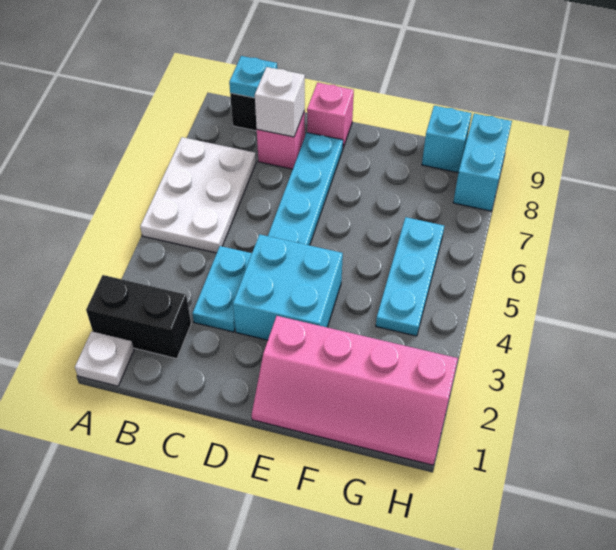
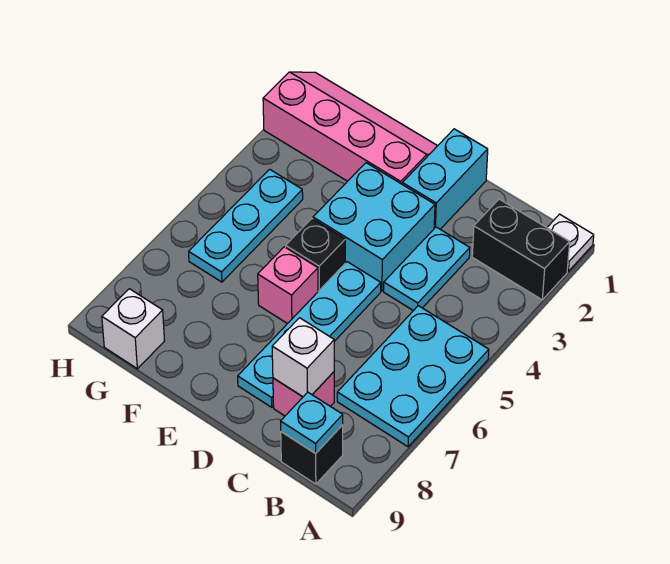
white 2x3 plate [140,137,256,253] -> cyan 2x3 plate [337,306,489,447]
pink 1x1 brick [307,82,354,147] -> pink 1x1 brick moved to [258,247,318,324]
none -> black 1x1 brick [286,219,345,291]
cyan 1x1 brick [422,106,472,173] -> white 1x1 brick [102,289,165,369]
cyan 1x2 brick [453,113,512,211] -> cyan 1x2 brick moved to [402,129,488,229]

